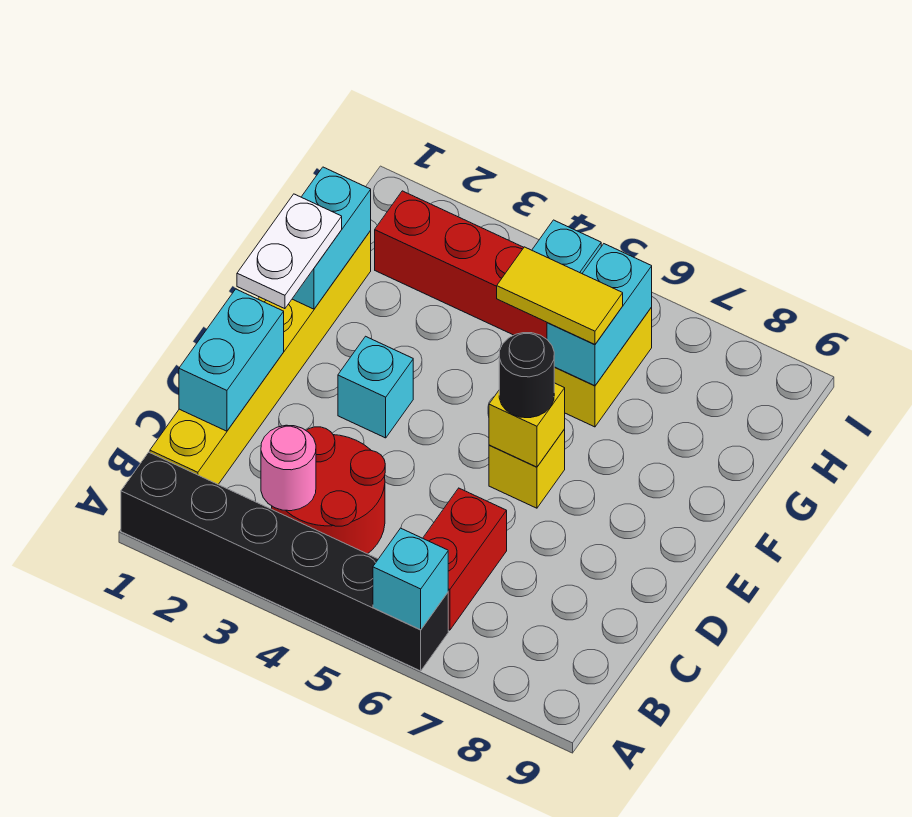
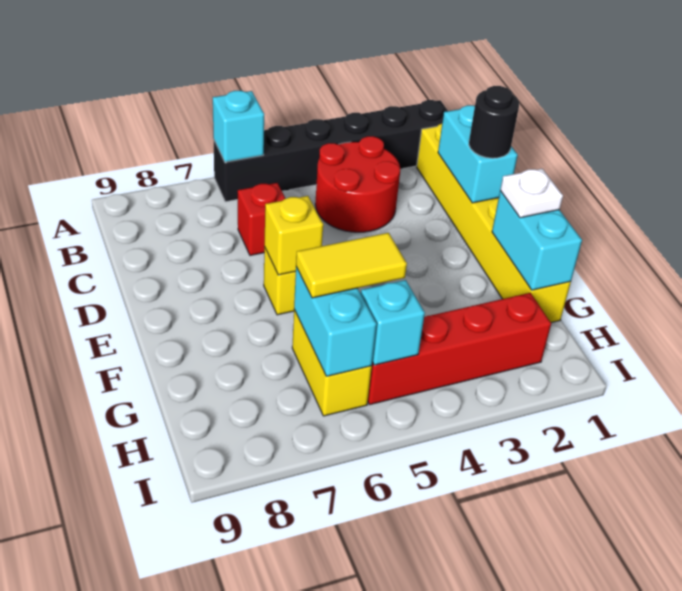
pink 1x1 round brick [261,425,316,511] -> none
red 1x2 brick [423,488,507,630] -> red 1x1 brick [238,183,286,255]
white 1x2 plate [237,194,342,309] -> white 1x1 plate [500,169,563,218]
cyan 1x1 brick [338,336,413,438] -> none
black 1x1 round brick [499,333,554,418] -> black 1x1 round brick moved to [469,86,519,158]

